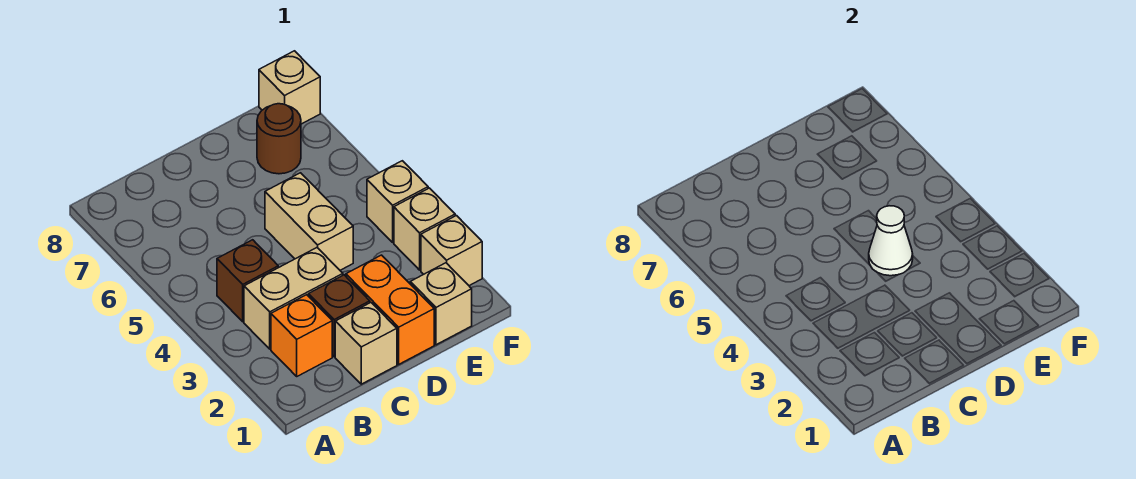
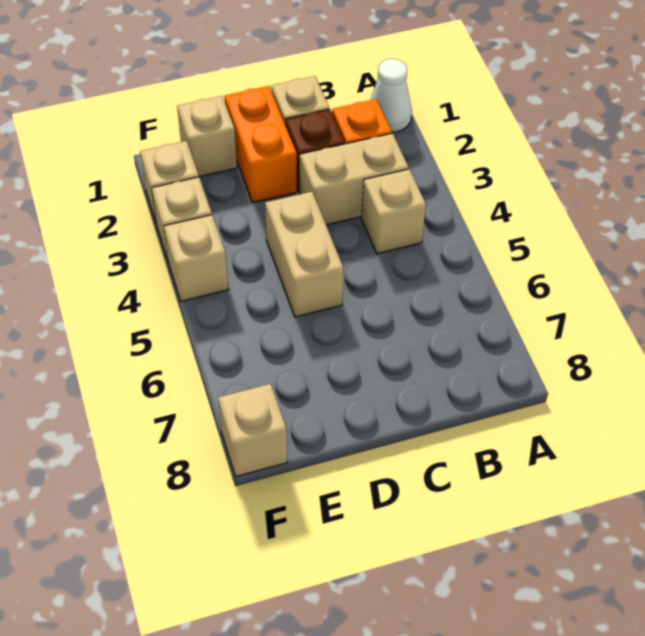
brown 1x1 brick [217,240,278,322] -> tan 1x1 brick [361,169,426,254]
white 1x1 cone [869,206,913,276] -> white 1x1 cone moved to [370,59,412,133]
brown 1x1 round brick [257,104,301,174] -> none

